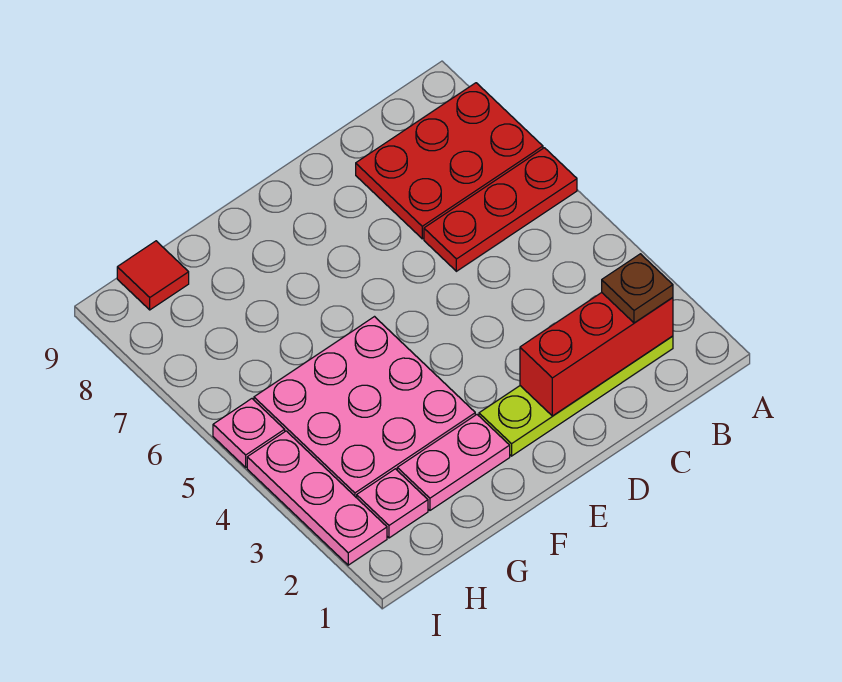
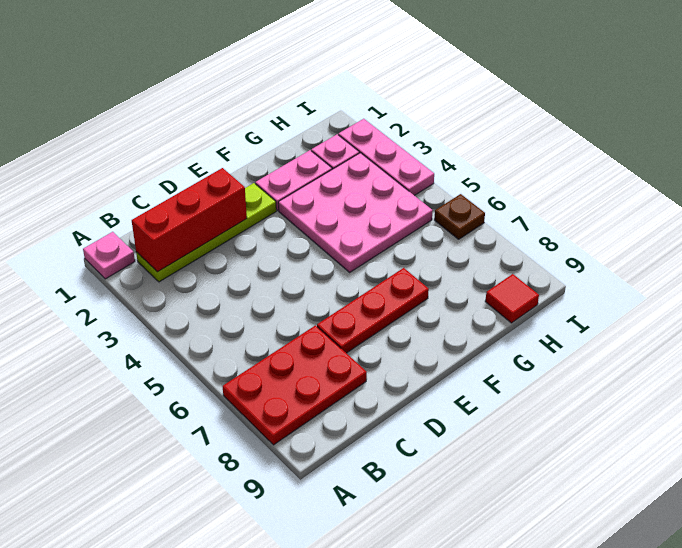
red 1x3 plate [424,148,577,271] -> red 1x3 plate moved to [317,268,429,353]
brown 1x1 plate [602,254,673,323] -> brown 1x1 plate moved to [434,194,485,239]
pink 1x1 plate [213,399,285,467] -> pink 1x1 plate moved to [83,232,135,279]

